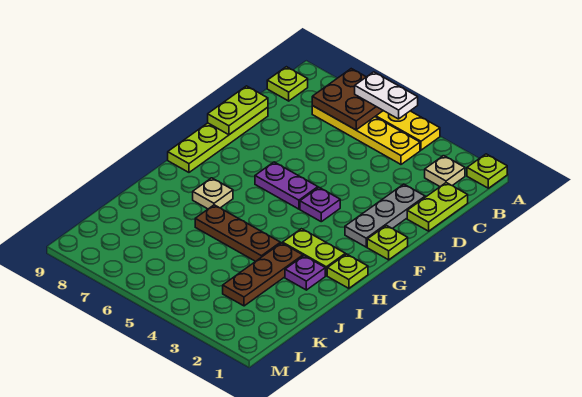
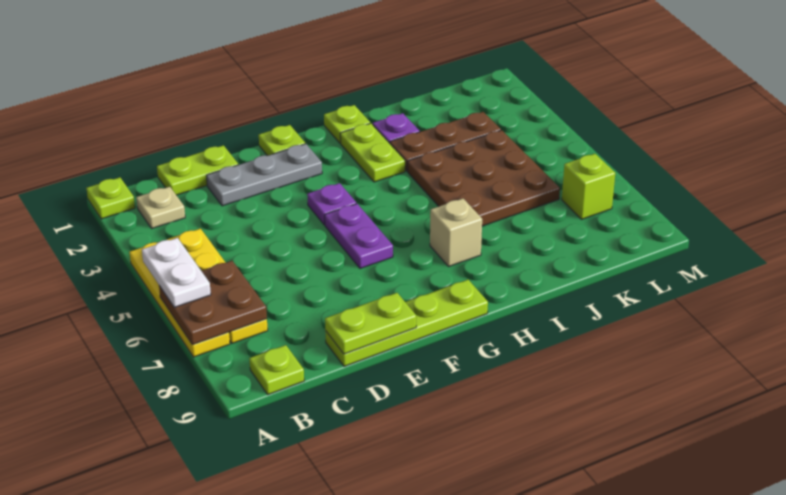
tan 1x1 plate [193,178,233,209] -> tan 1x1 brick [430,198,482,267]
brown 1x3 plate [195,205,281,261] -> brown 3x3 plate [408,130,560,226]
none -> lime 1x1 brick [562,154,615,219]

